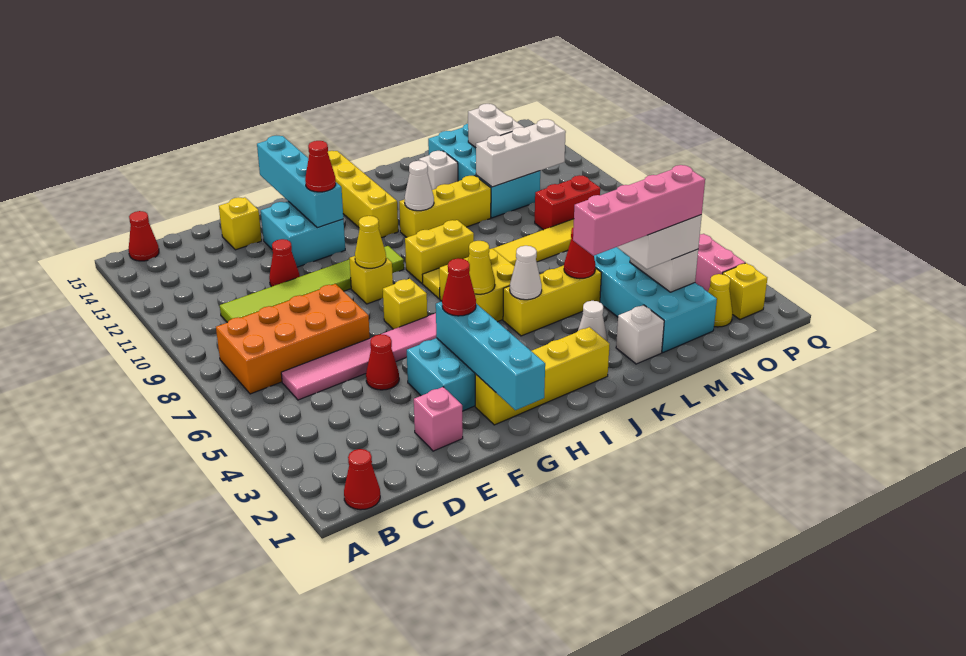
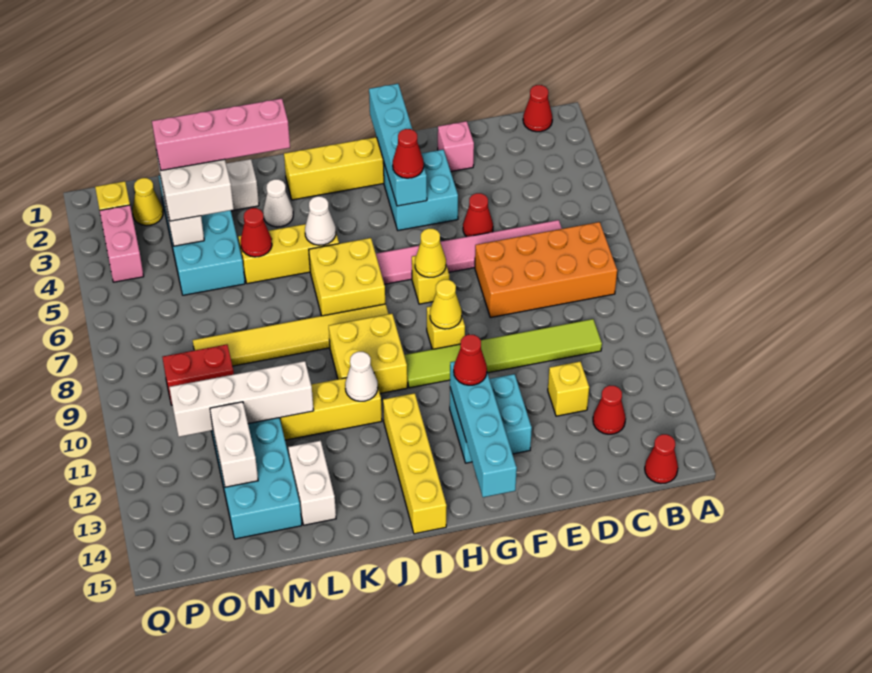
red 1x1 cone [269,239,300,287] -> red 1x1 cone moved to [593,385,626,434]
yellow 1x1 brick [219,197,262,250] -> yellow 1x1 brick moved to [548,362,589,416]
yellow 1x1 cone [468,241,495,294] -> yellow 1x1 cone moved to [415,228,446,277]
yellow 1x2 brick [405,220,474,284] -> yellow 2x2 brick [329,314,407,393]
white 1x1 brick [419,151,458,190] -> white 1x2 brick [288,441,336,525]
white 1x3 brick [476,119,566,187] -> white 1x4 brick [169,361,314,437]

